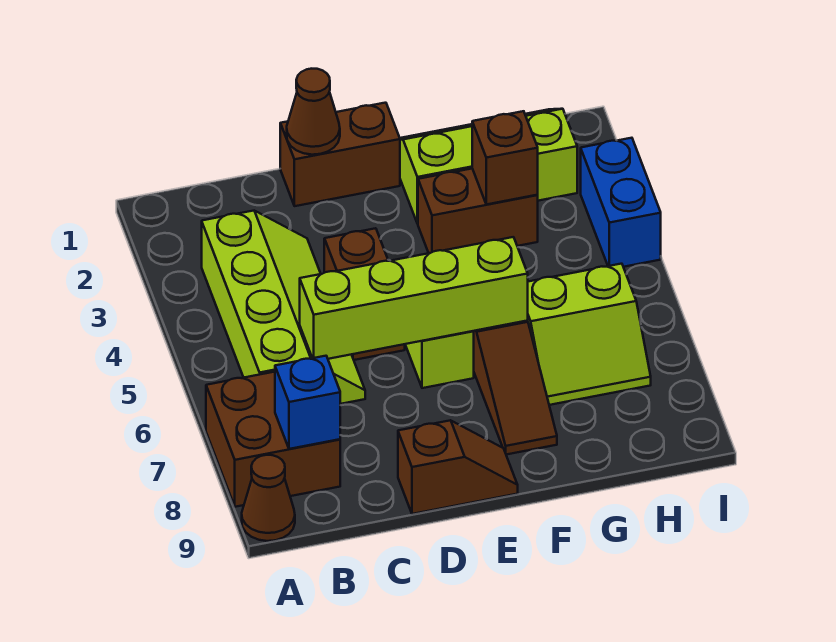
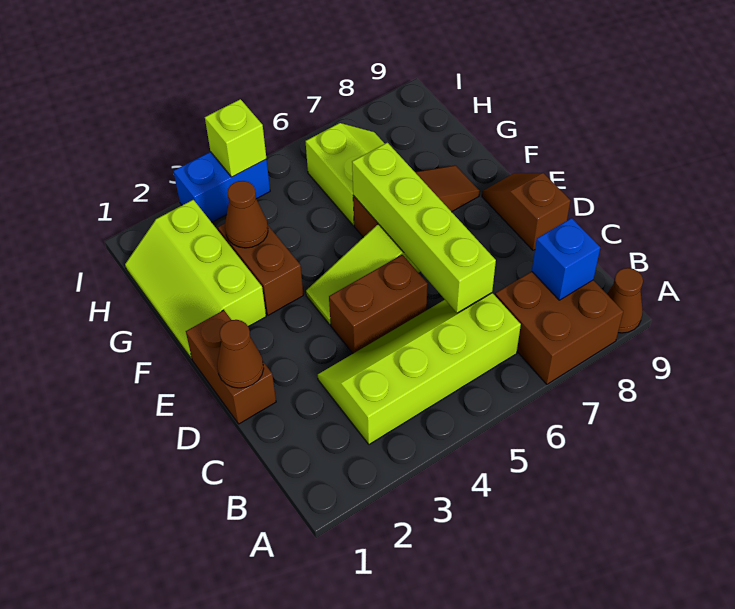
brown 1x1 brick [472,111,538,204] -> brown 1x1 cone [225,181,268,248]
none -> lime 1x1 brick [205,99,266,177]

